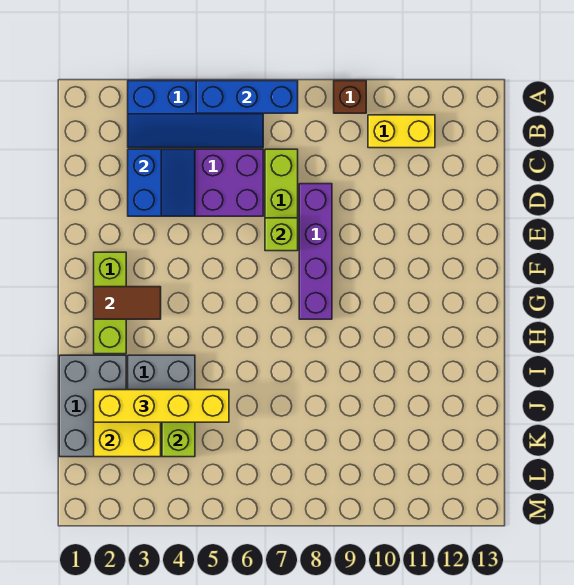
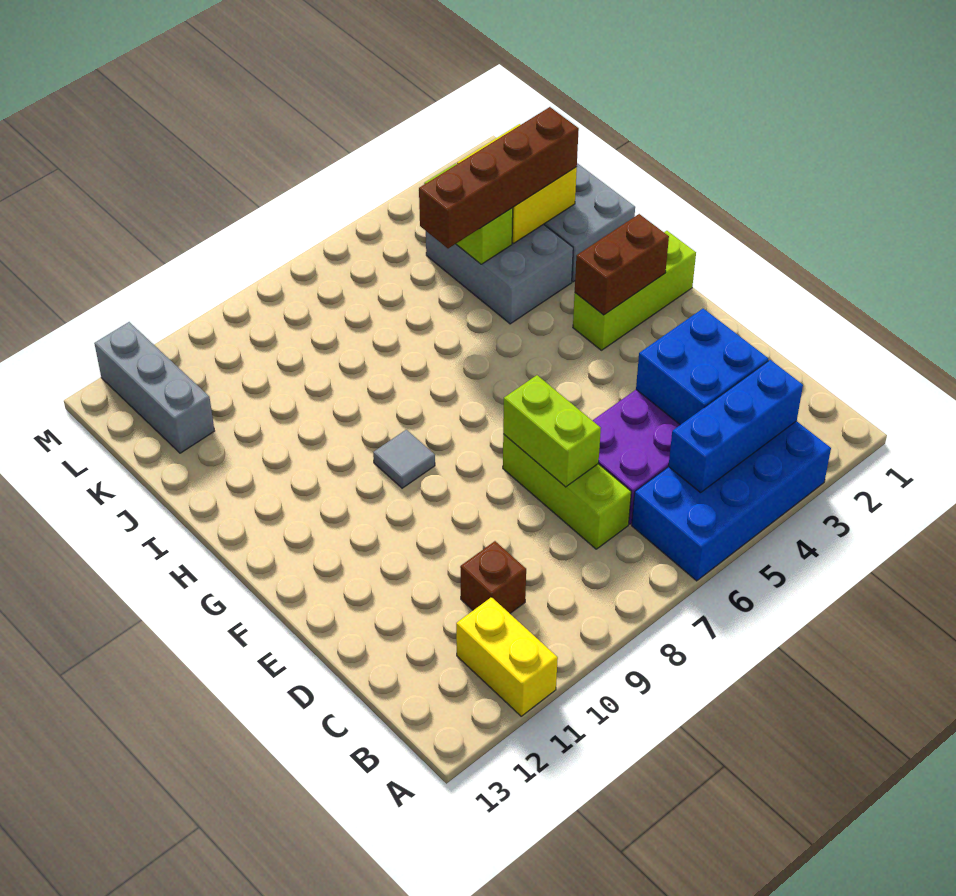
blue 2x4 slope [128,81,263,148] -> blue 2x4 brick [632,421,831,581]
blue 1x3 brick [196,81,298,113] -> blue 1x3 brick moved to [668,360,803,493]
brown 1x1 brick [334,81,366,113] -> brown 1x1 brick moved to [460,541,526,613]
yellow 1x2 brick [368,115,435,148] -> yellow 1x2 brick turned to [456,597,558,716]
blue 2x2 slope [128,149,195,216] -> blue 2x2 brick [636,309,768,425]
purple 1x4 brick [299,184,332,319] -> none
lime 1x1 brick [265,218,298,251] -> lime 1x2 brick [503,375,601,487]
lime 1x3 brick [94,252,126,354] -> lime 1x3 brick turned to [573,231,696,350]
brown 1x2 tile [94,287,161,319] -> brown 1x2 brick [575,214,669,315]
none -> grey 1x1 tile [373,430,435,488]
yellow 1x4 brick [94,390,229,422] -> brown 1x4 brick [419,107,579,248]
none -> grey 1x3 brick [94,322,214,453]

